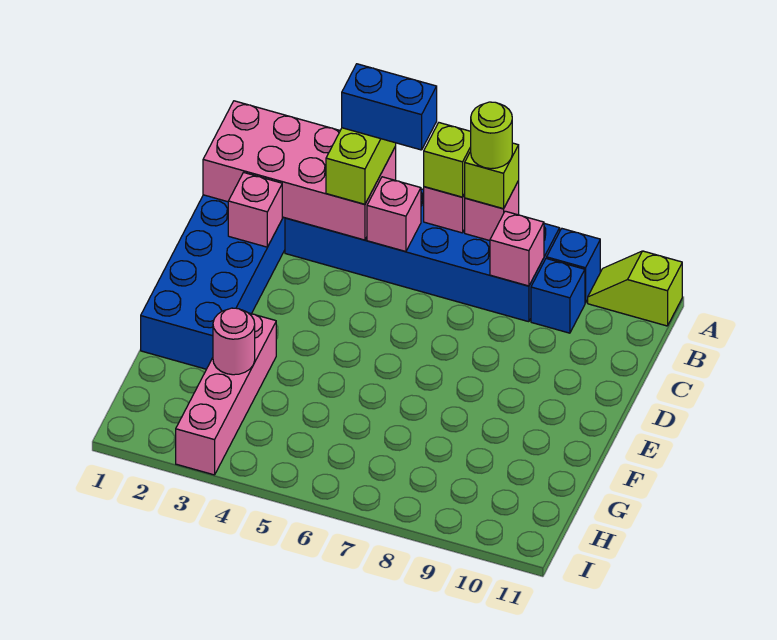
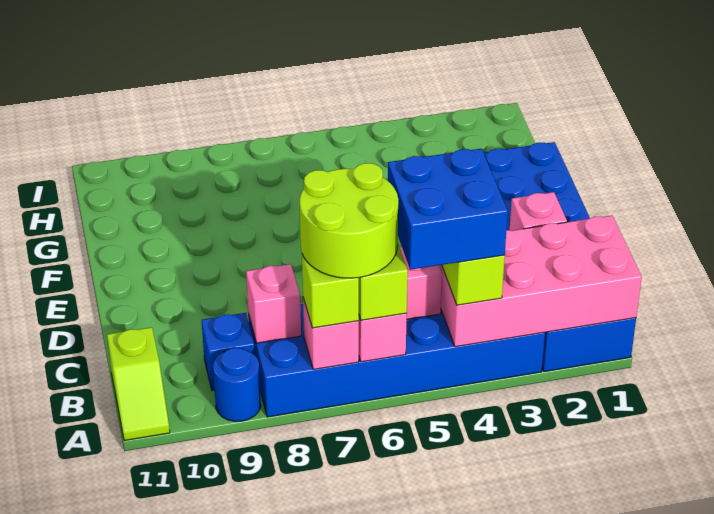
blue 1x2 brick [342,64,437,150] -> blue 2x2 brick [388,149,508,270]
lime 1x1 round brick [471,102,512,169] -> lime 2x2 round brick [300,163,398,278]
blue 1x1 brick [547,229,600,303] -> blue 1x1 round brick [213,348,261,421]
lime 1x2 slope [588,251,682,326] -> lime 1x2 slope turned to [107,327,170,440]
pink 1x4 brick [176,313,276,475] -> none
pink 1x1 round brick [213,308,255,375] -> none

